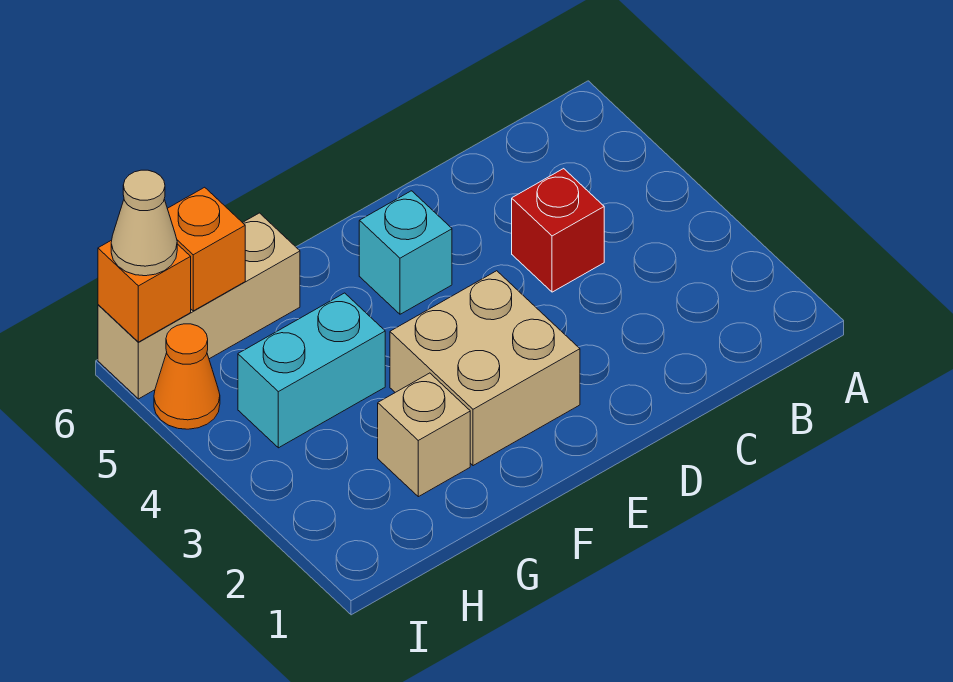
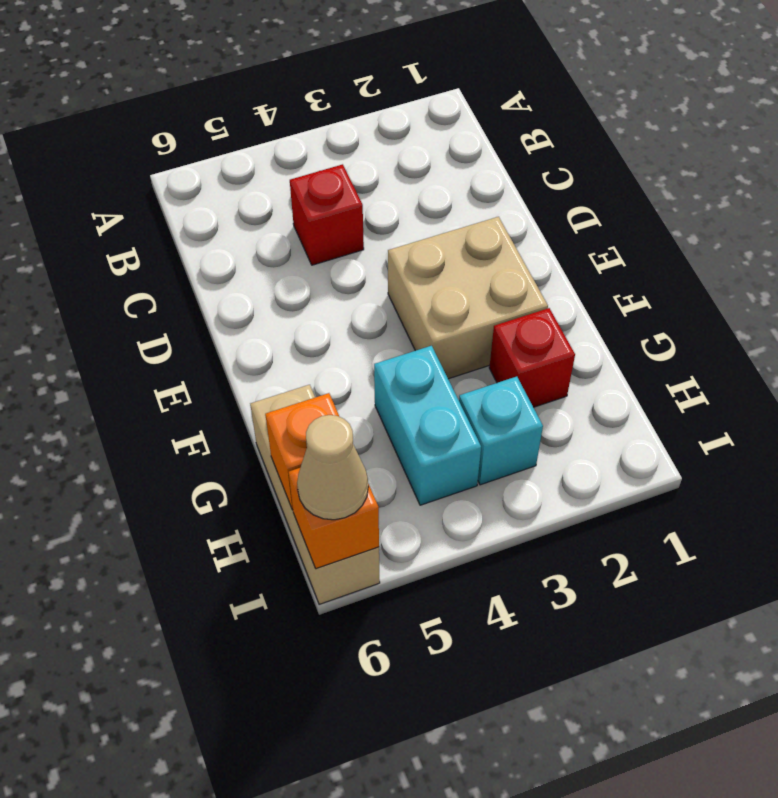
cyan 1x1 brick [359,191,452,314] -> cyan 1x1 brick moved to [459,377,543,485]
tan 1x1 brick [378,373,470,497] -> red 1x1 brick [489,308,575,407]
orange 1x1 cone [154,324,220,429] -> none

